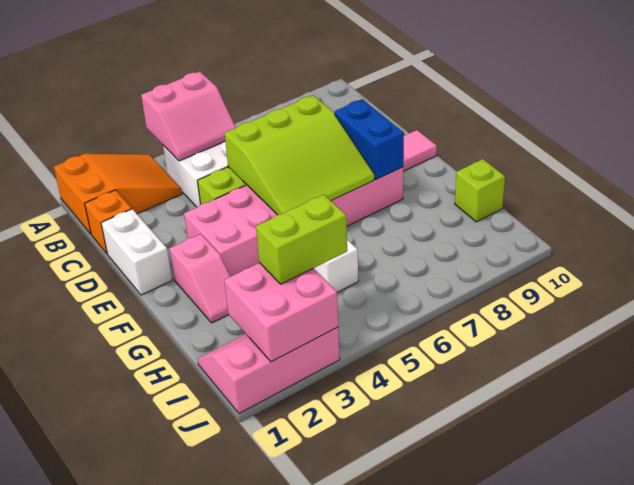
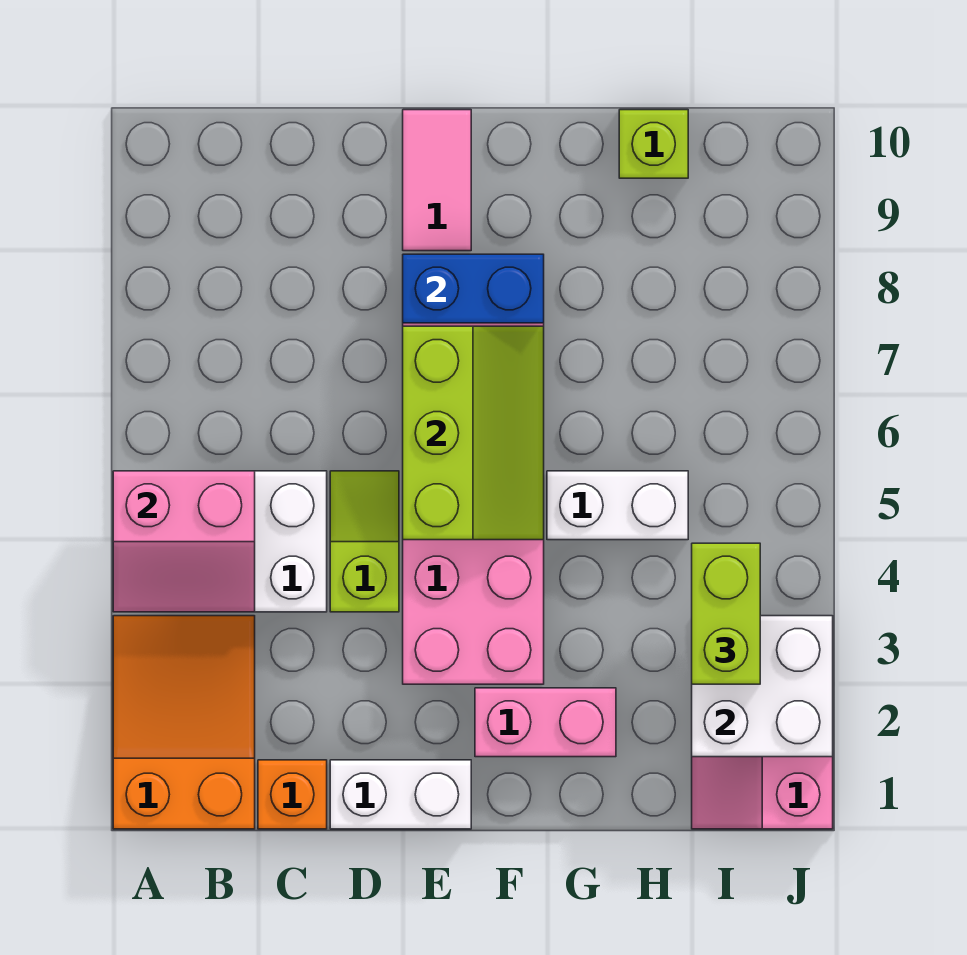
pink 2x2 slope [141,71,236,161] -> pink 2x2 slope turned to [113,471,255,612]
lime 3x3 slope [224,95,374,215] -> lime 2x3 slope [403,326,544,540]
pink 1x2 slope [170,234,230,323] -> pink 1x2 brick [475,688,616,757]
pink 2x2 brick [224,263,338,362] -> white 2x2 brick [692,616,833,757]

